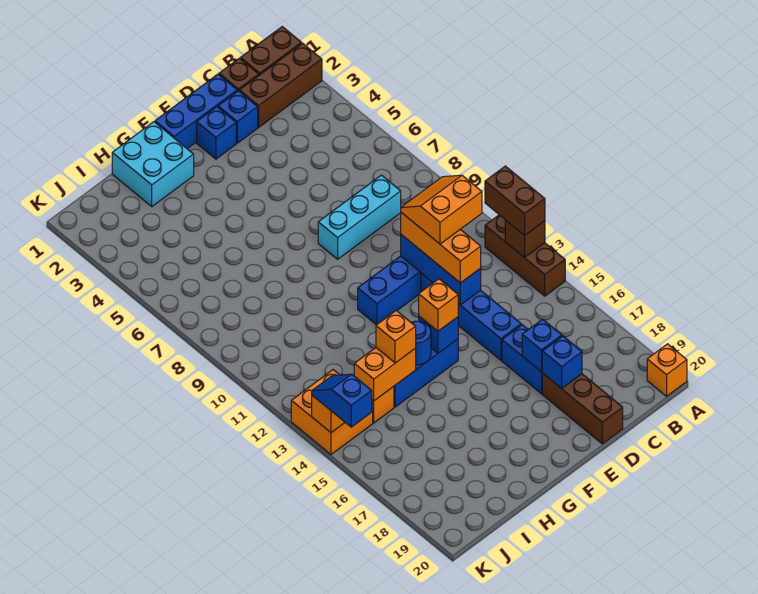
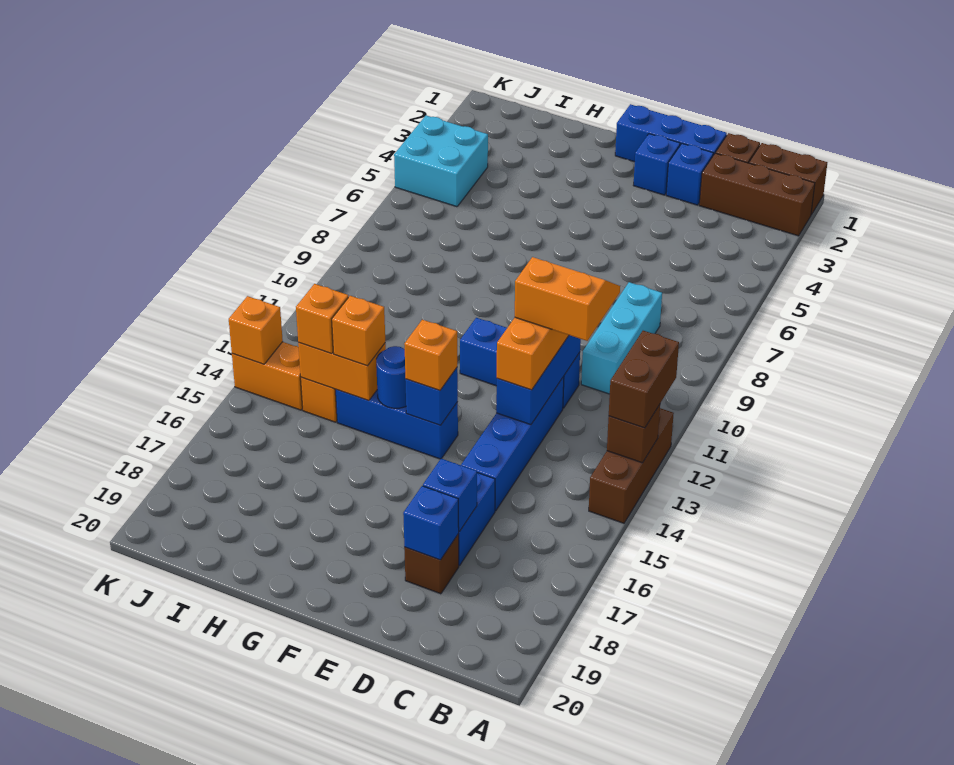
orange 1x1 brick [647,344,687,396] -> orange 1x1 brick moved to [296,284,348,354]
cyan 1x3 brick [318,175,401,259] -> cyan 1x3 brick turned to [581,282,662,394]
brown 1x3 brick [542,373,623,444] -> brown 1x1 brick [404,534,459,594]
cyan 2x2 brick [112,122,194,207] -> cyan 2x2 brick moved to [394,115,488,207]
orange 2x2 brick [291,370,373,454] -> orange 1x2 brick [232,342,303,410]
blue 1x2 slope [312,374,372,427] -> none

